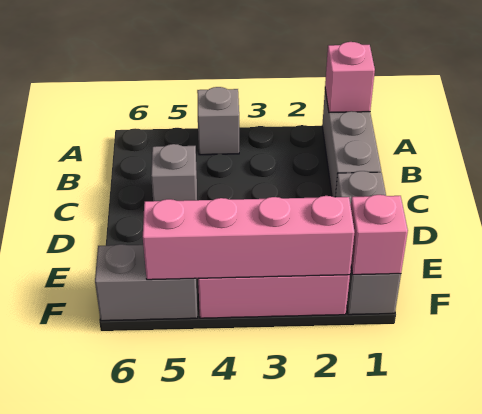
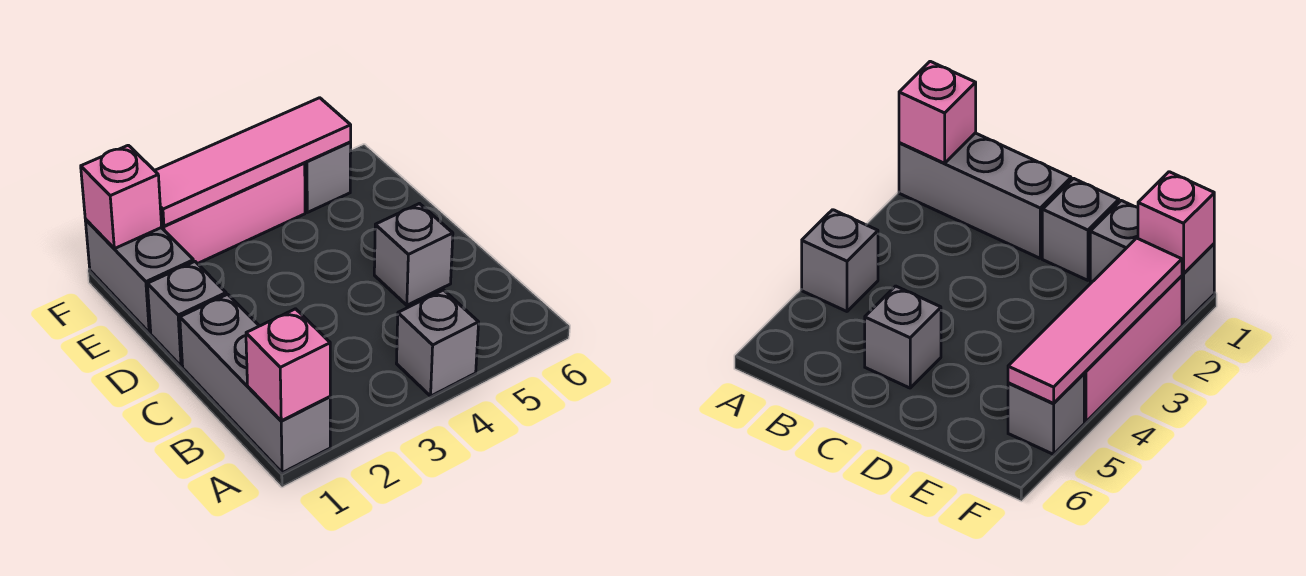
pink 1x4 brick [143,196,355,280] -> pink 1x4 tile [155,98,351,226]
grey 1x2 brick [95,244,198,321] -> grey 1x1 brick [305,142,351,212]

